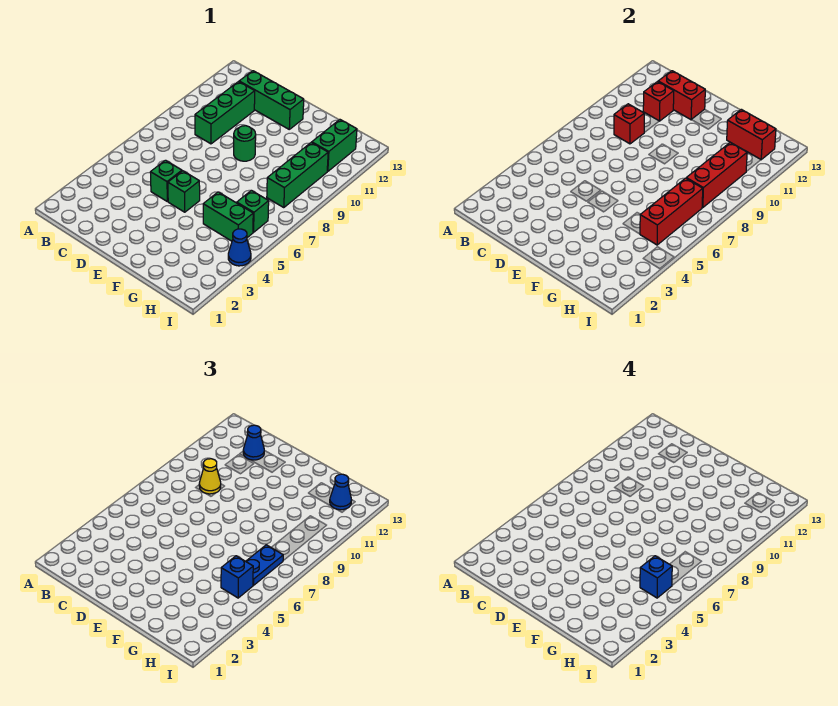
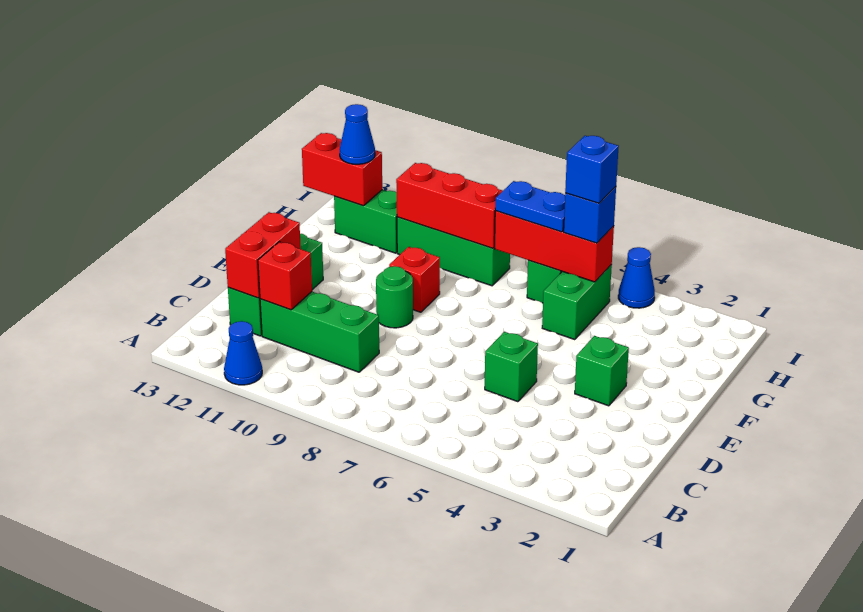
red 1x1 brick [614,104,644,144] -> red 1x1 brick moved to [389,247,440,312]
yellow 1x1 cone [199,459,221,494] -> none
blue 1x1 cone [243,425,264,460] -> blue 1x1 cone moved to [224,321,262,385]
green 1x1 brick [168,171,200,212] -> green 1x1 brick moved to [575,336,629,406]
red 1x2 brick [727,109,776,160] -> red 1x2 brick turned to [302,133,382,206]

